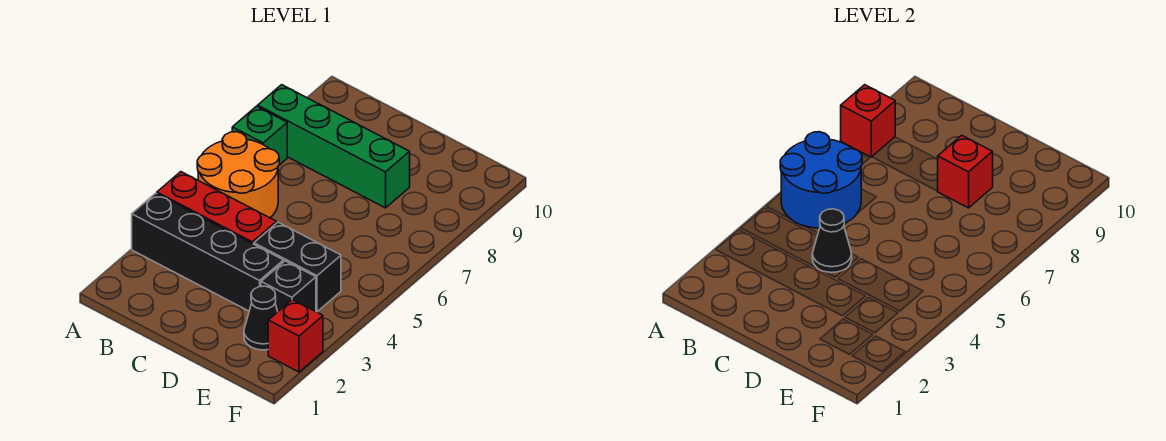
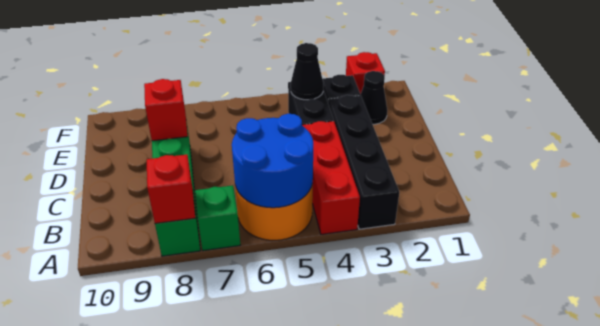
black 1x1 cone [812,209,852,273] -> black 1x1 cone moved to [291,43,324,100]

